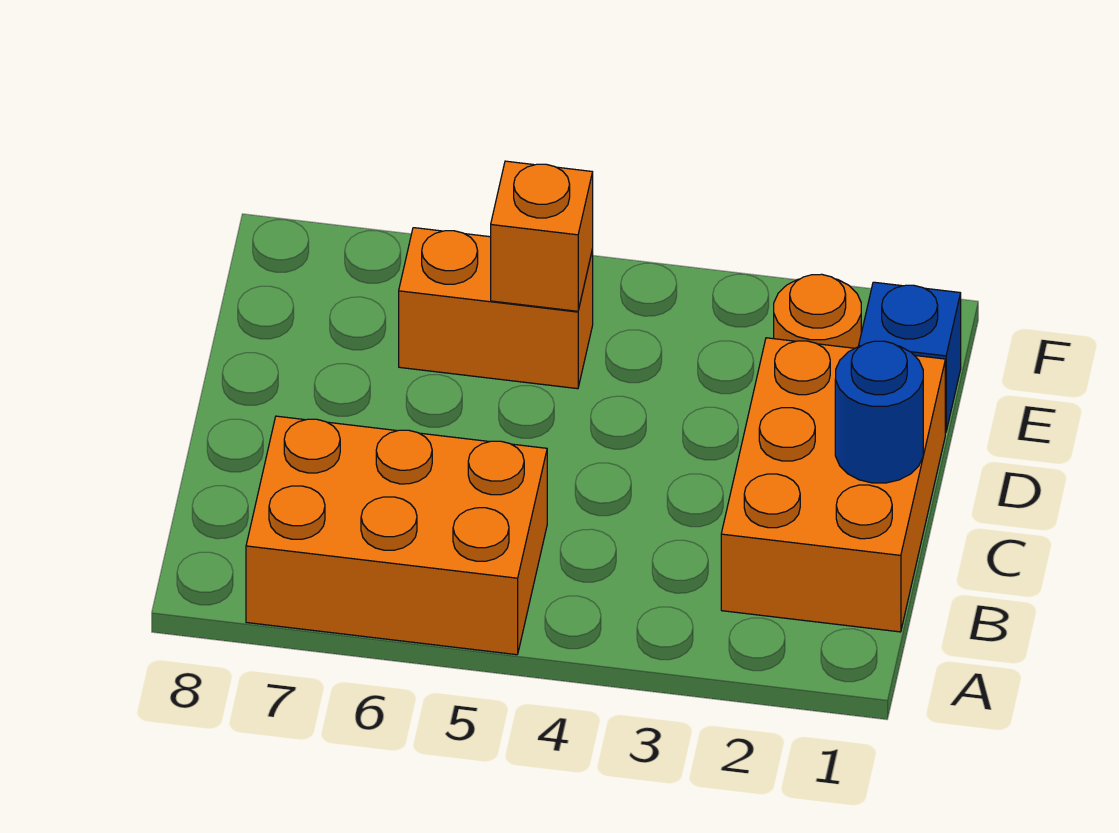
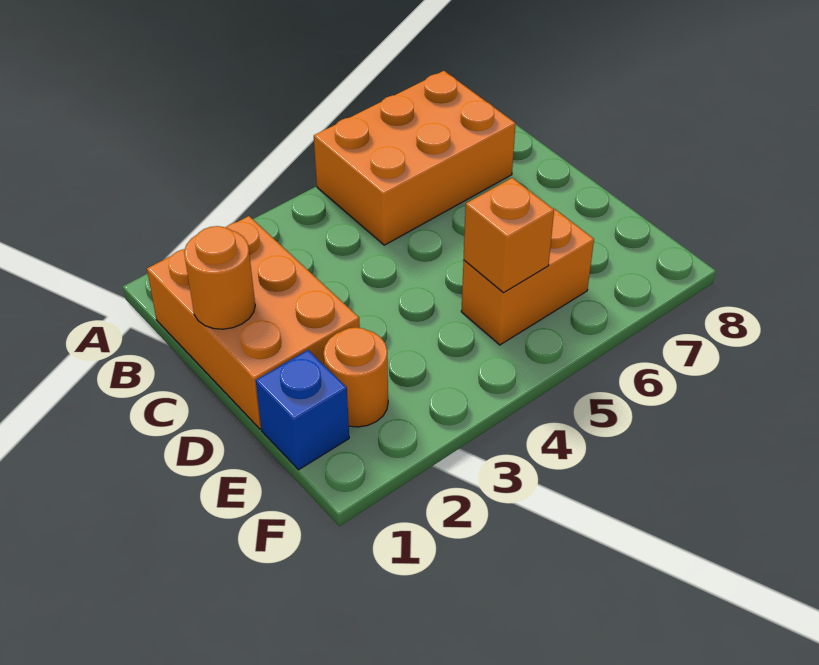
blue 1x1 round brick [835,341,923,483] -> orange 1x1 round brick [184,226,255,329]

